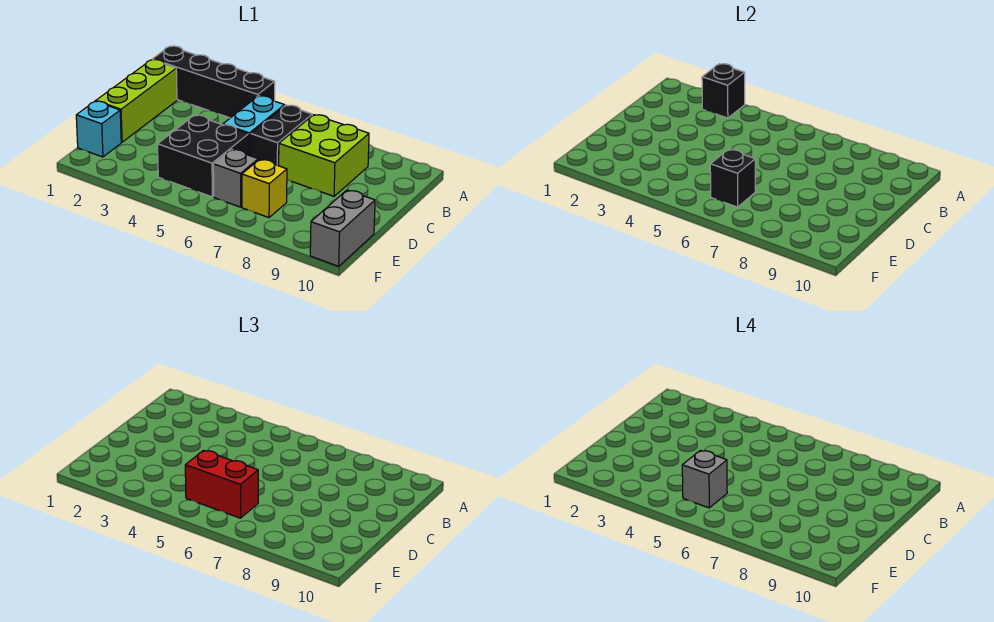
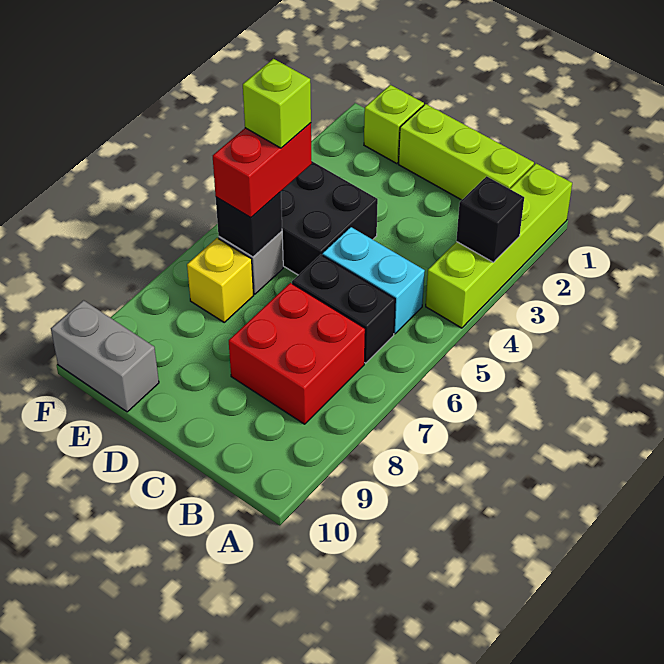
black 1x4 brick [152,46,275,118] -> lime 1x4 brick [426,163,572,328]
lime 2x2 brick [279,115,369,196] -> red 2x2 brick [229,283,365,424]
cyan 1x1 brick [76,101,121,157] -> lime 1x1 brick [364,85,424,164]
grey 1x1 brick [682,451,727,508] -> lime 1x1 brick [243,59,311,148]

